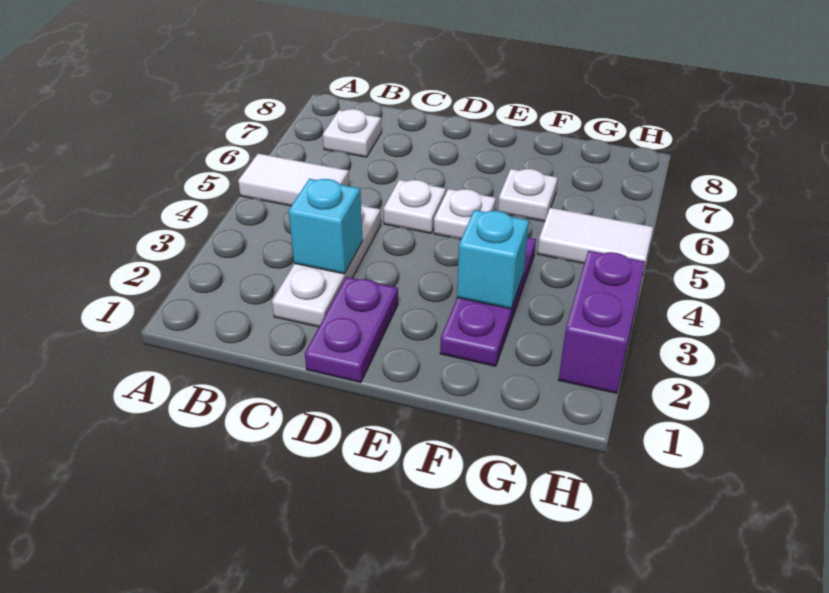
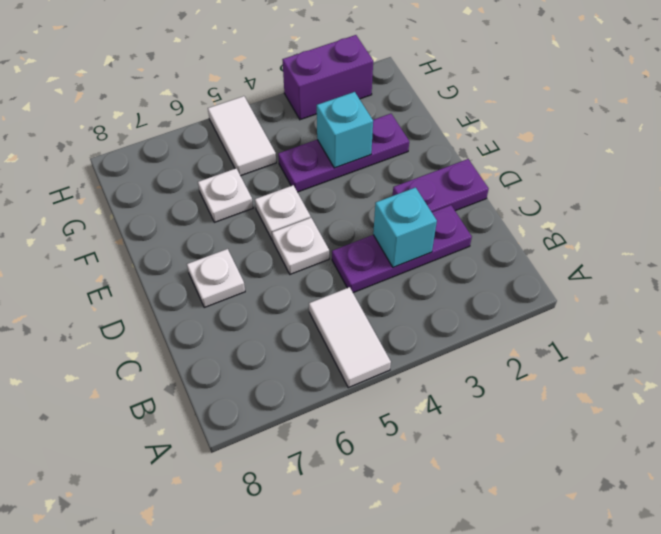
white 1x1 plate [323,109,381,157] -> white 1x1 plate moved to [187,249,245,307]
white 1x3 plate [272,206,381,327] -> purple 1x3 plate [332,205,472,293]

